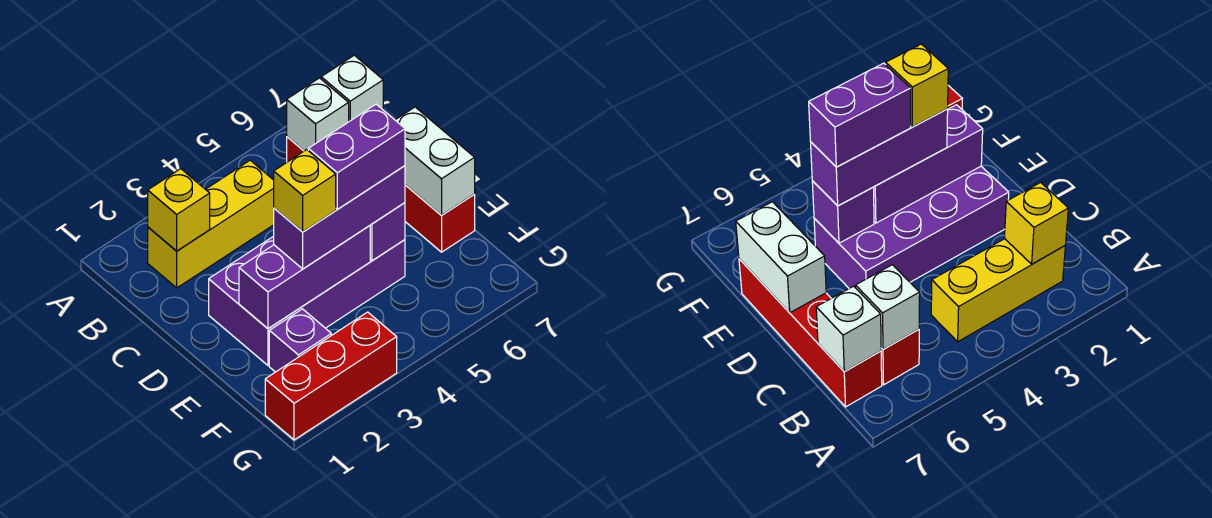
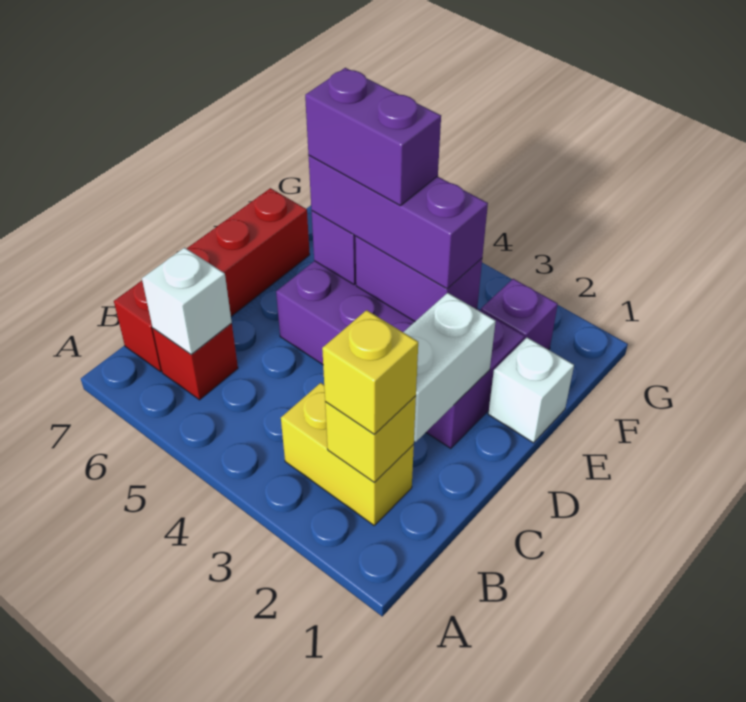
yellow 1x3 brick [148,160,274,288] -> yellow 1x2 brick [281,383,414,525]
white 1x1 brick [321,55,383,121] -> white 1x1 brick moved to [488,338,574,443]
white 1x2 brick [396,107,475,215] -> white 1x2 brick moved to [403,293,496,442]
purple 1x3 brick [239,226,370,329] -> purple 1x2 brick [355,236,482,321]
yellow 1x1 brick [274,150,336,232] -> yellow 1x1 brick moved to [322,310,418,434]
red 1x3 brick [265,312,397,440] -> none

